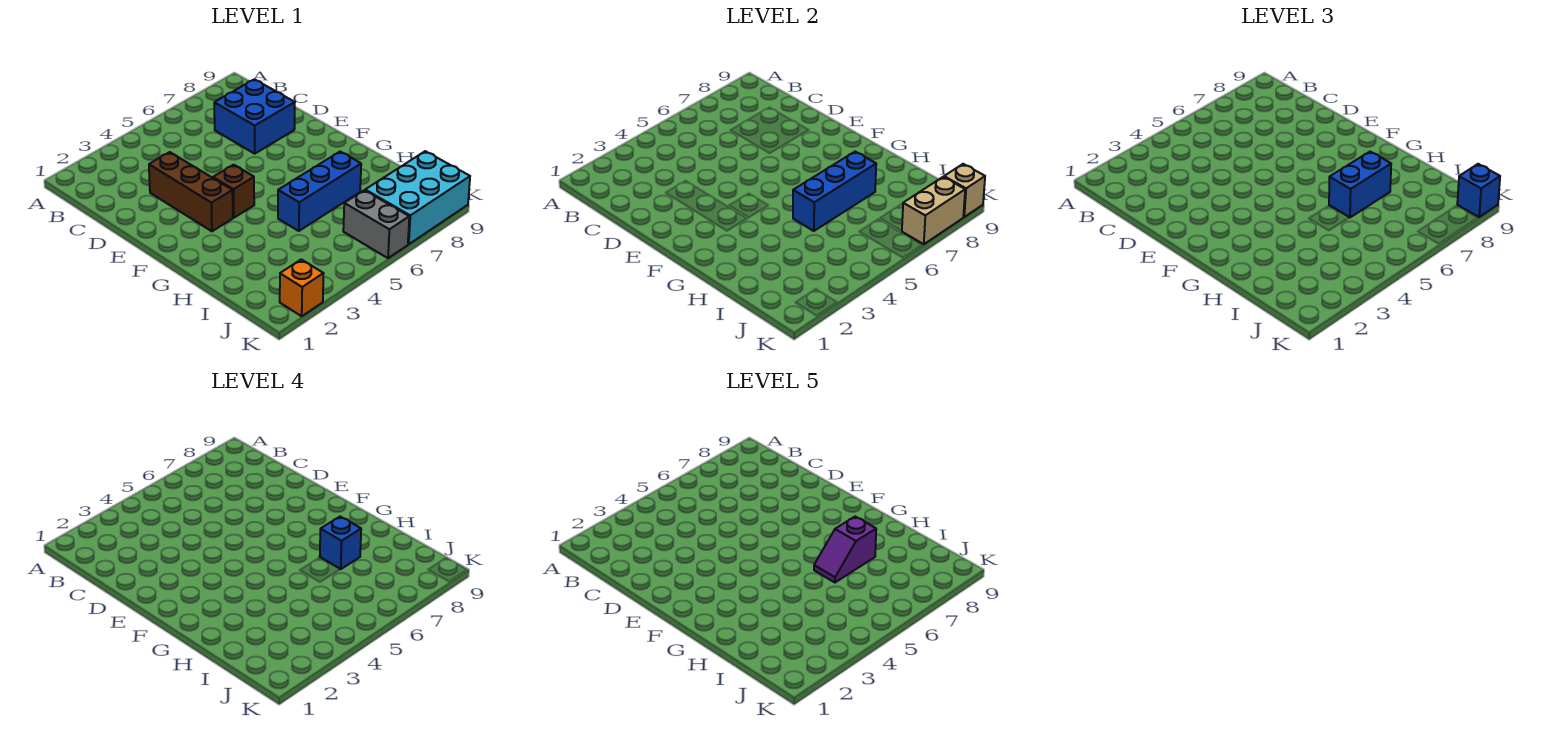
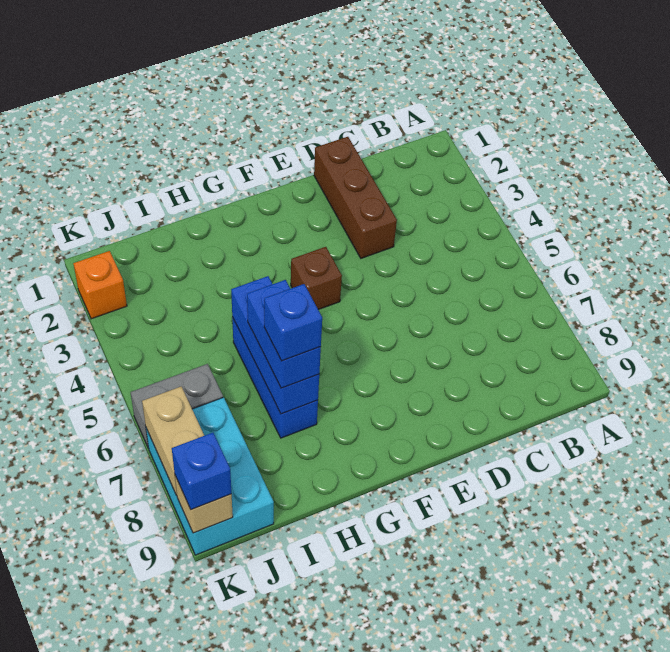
blue 2x2 brick [214,79,295,154] -> none
brown 1x3 brick [149,152,233,231] -> brown 1x3 brick turned to [314,137,397,258]
purple 1x2 slope [814,517,876,582] -> none

